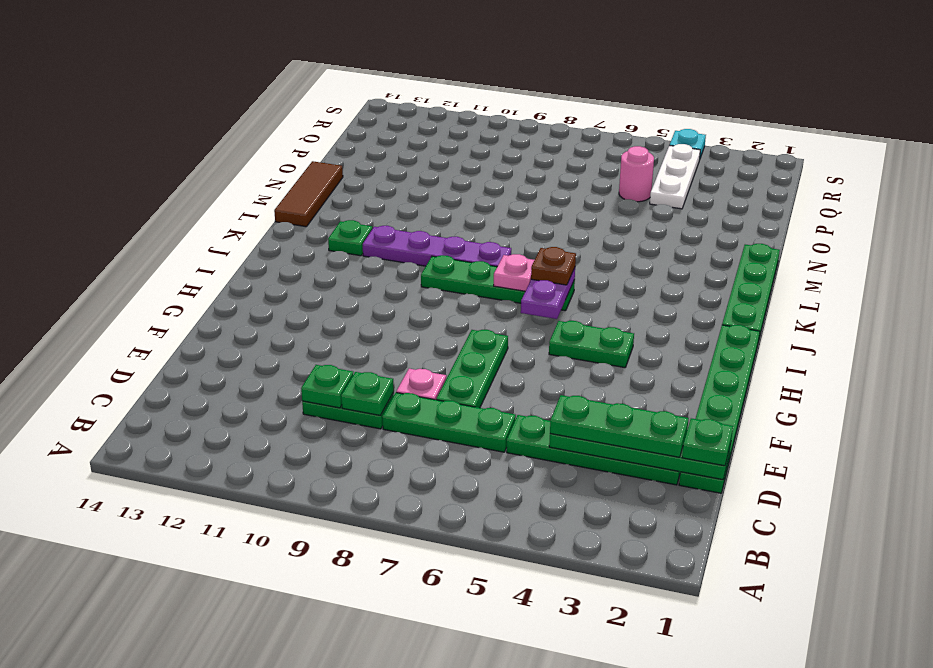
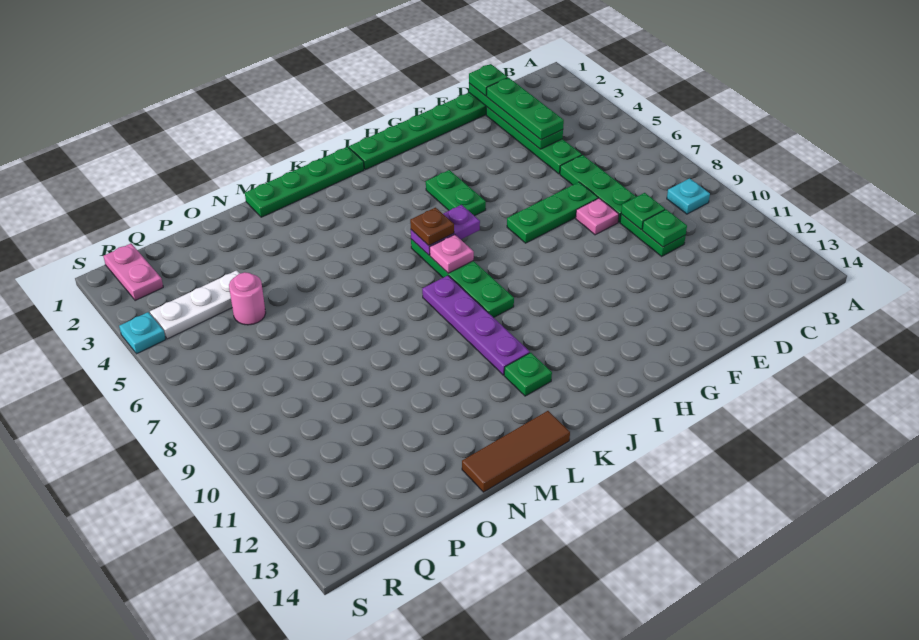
none -> cyan 1x1 plate [667,178,710,214]
none -> pink 1x2 plate [103,244,163,301]

